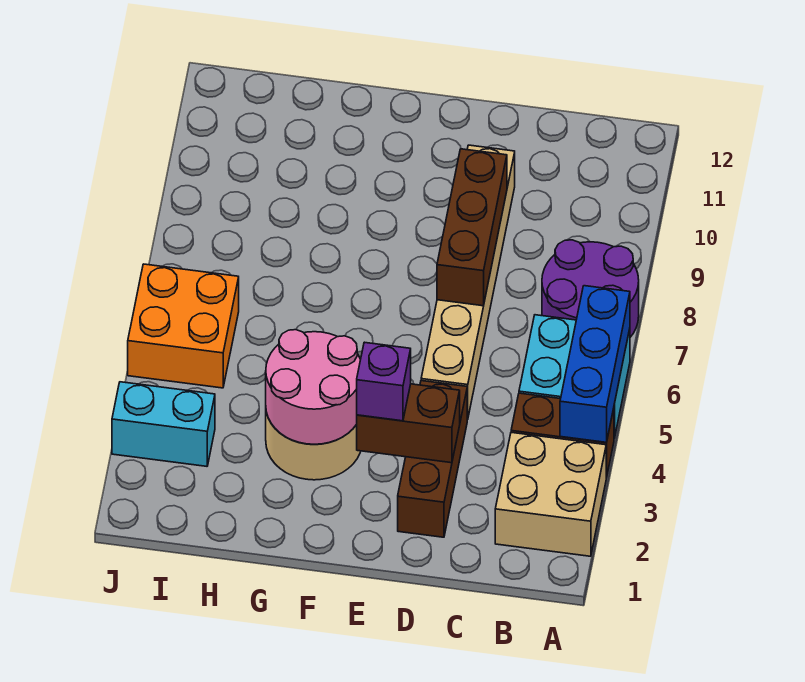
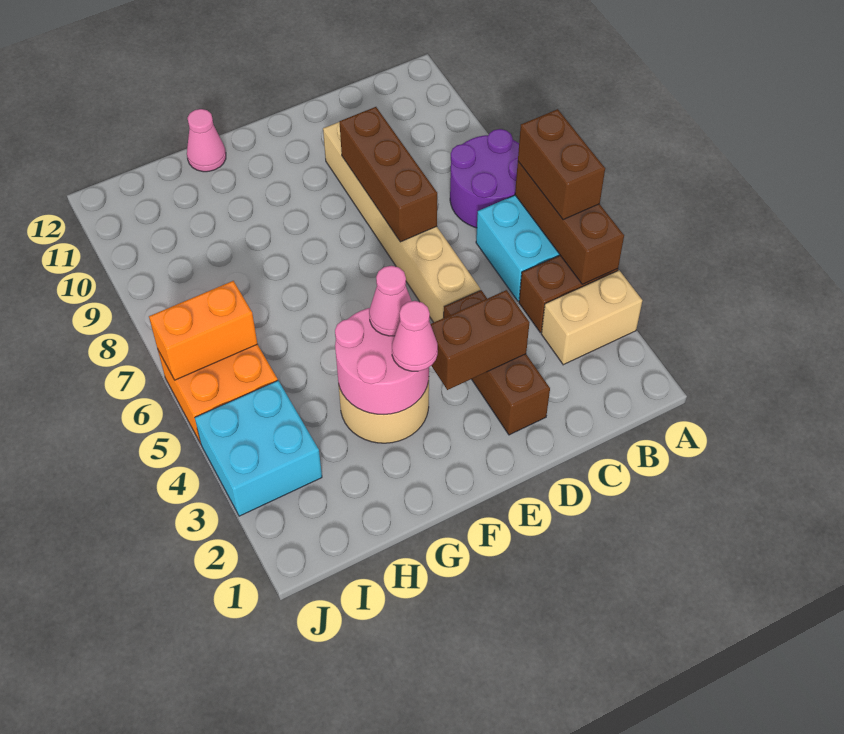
tan 2x2 brick [495,432,606,556] -> tan 1x2 brick [541,270,642,365]
blue 1x3 brick [560,286,630,442] -> brown 1x3 brick [515,162,624,284]
none -> brown 1x2 brick [518,109,605,220]
purple 1x1 brick [357,342,411,421] -> none
none -> pink 1x1 cone [392,301,438,371]
none -> pink 1x1 cone [369,266,411,336]
none -> pink 1x1 cone [187,109,226,172]
cyan 1x2 brick [112,382,215,466] -> cyan 2x2 brick [195,381,322,516]
none -> orange 1x2 brick [149,281,257,380]

